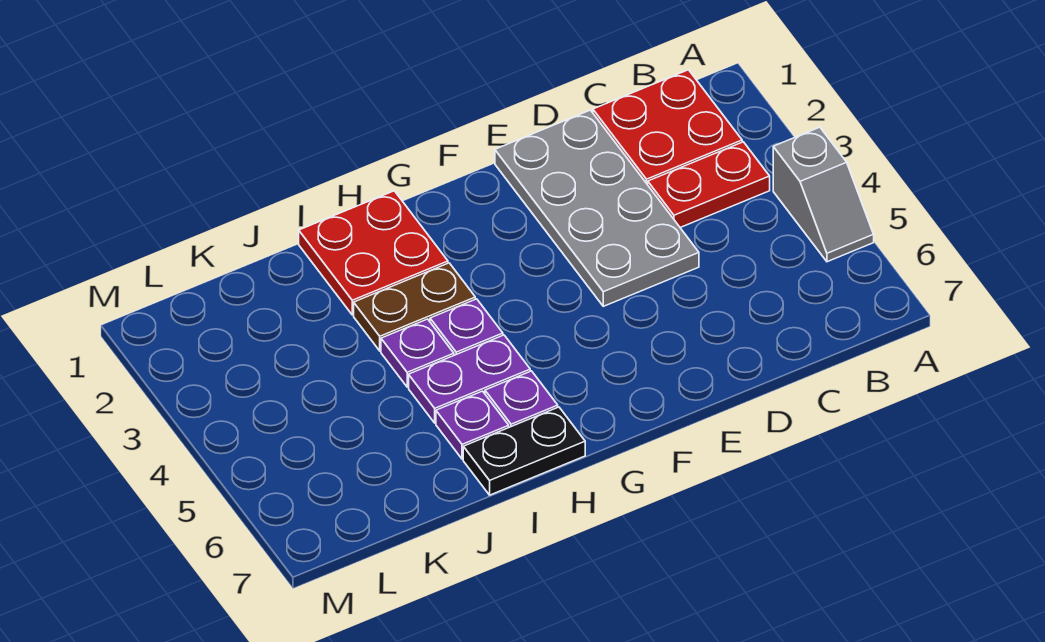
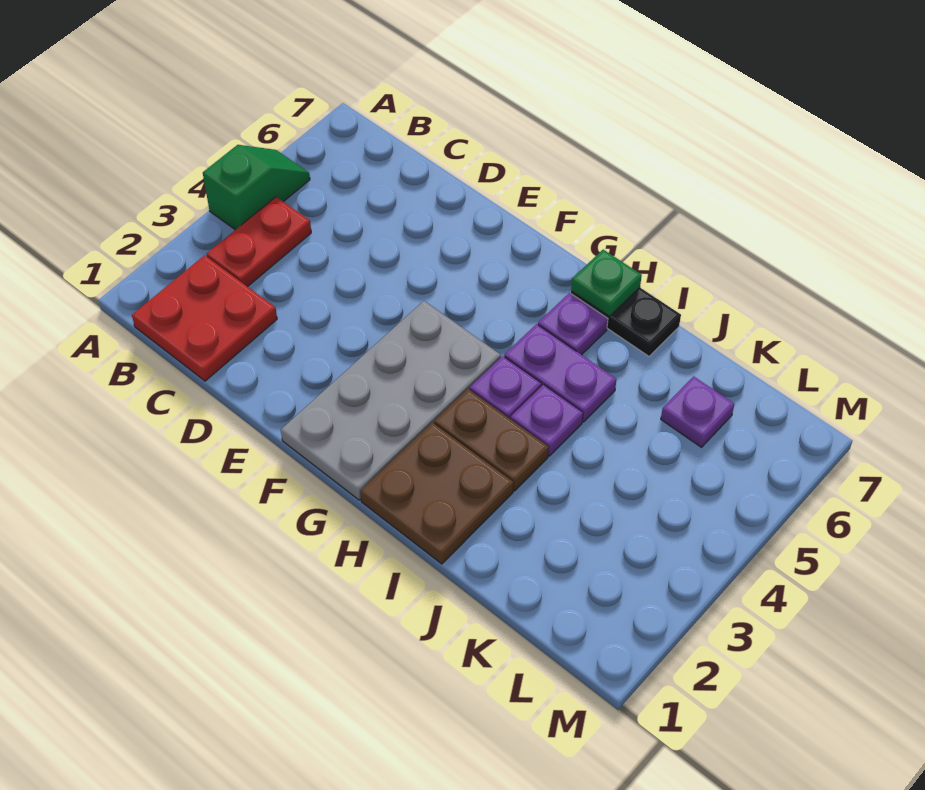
grey 1x2 slope [773,127,874,262] -> green 1x2 slope [203,145,310,230]
red 1x2 plate [648,142,770,228] -> red 1x2 plate turned to [207,197,311,287]
grey 2x4 plate [495,110,699,306] -> grey 2x4 plate moved to [281,301,501,500]
red 2x2 plate [299,191,448,315] -> brown 2x2 plate [360,423,513,564]
none -> green 1x1 plate [571,250,642,316]
purple 1x1 plate [436,391,509,459] -> purple 1x1 plate moved to [661,376,734,447]

